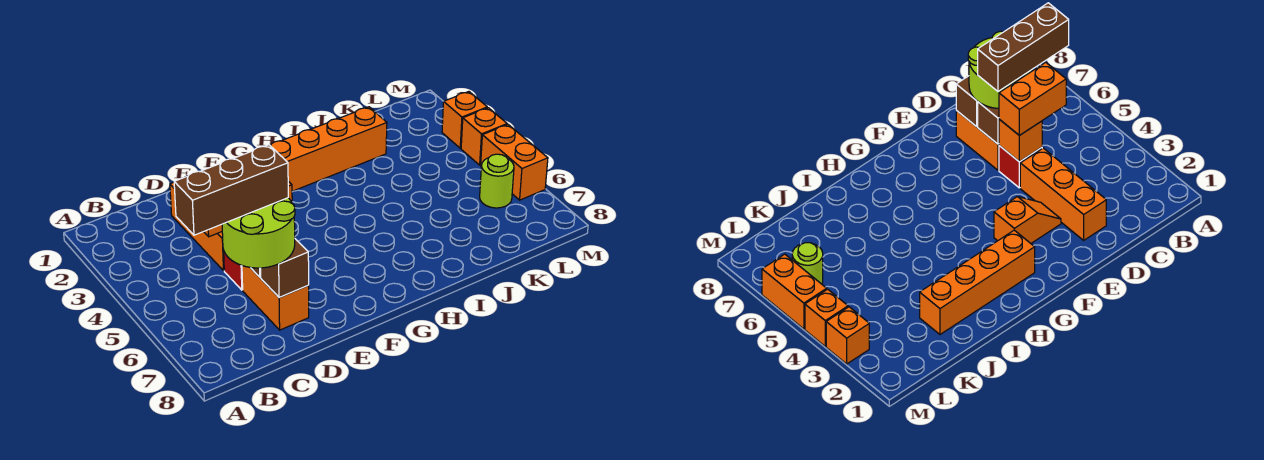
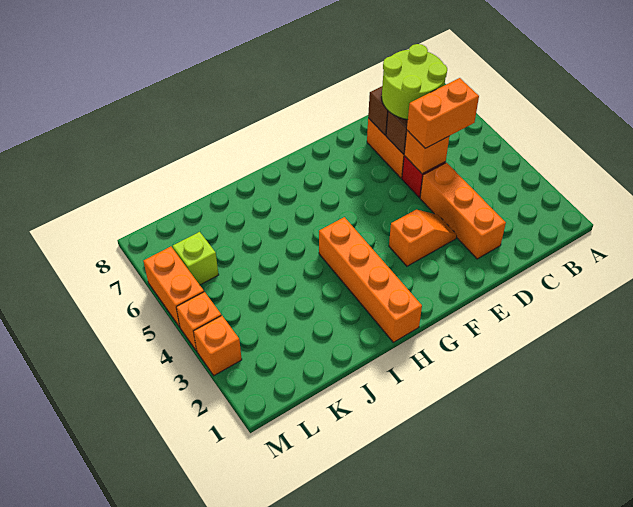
brown 1x3 brick [174,145,288,235] -> none
orange 1x4 brick [270,107,387,191] -> orange 1x4 brick turned to [319,217,422,342]
lime 1x1 round brick [480,154,514,208] -> lime 1x1 brick [173,232,219,285]

